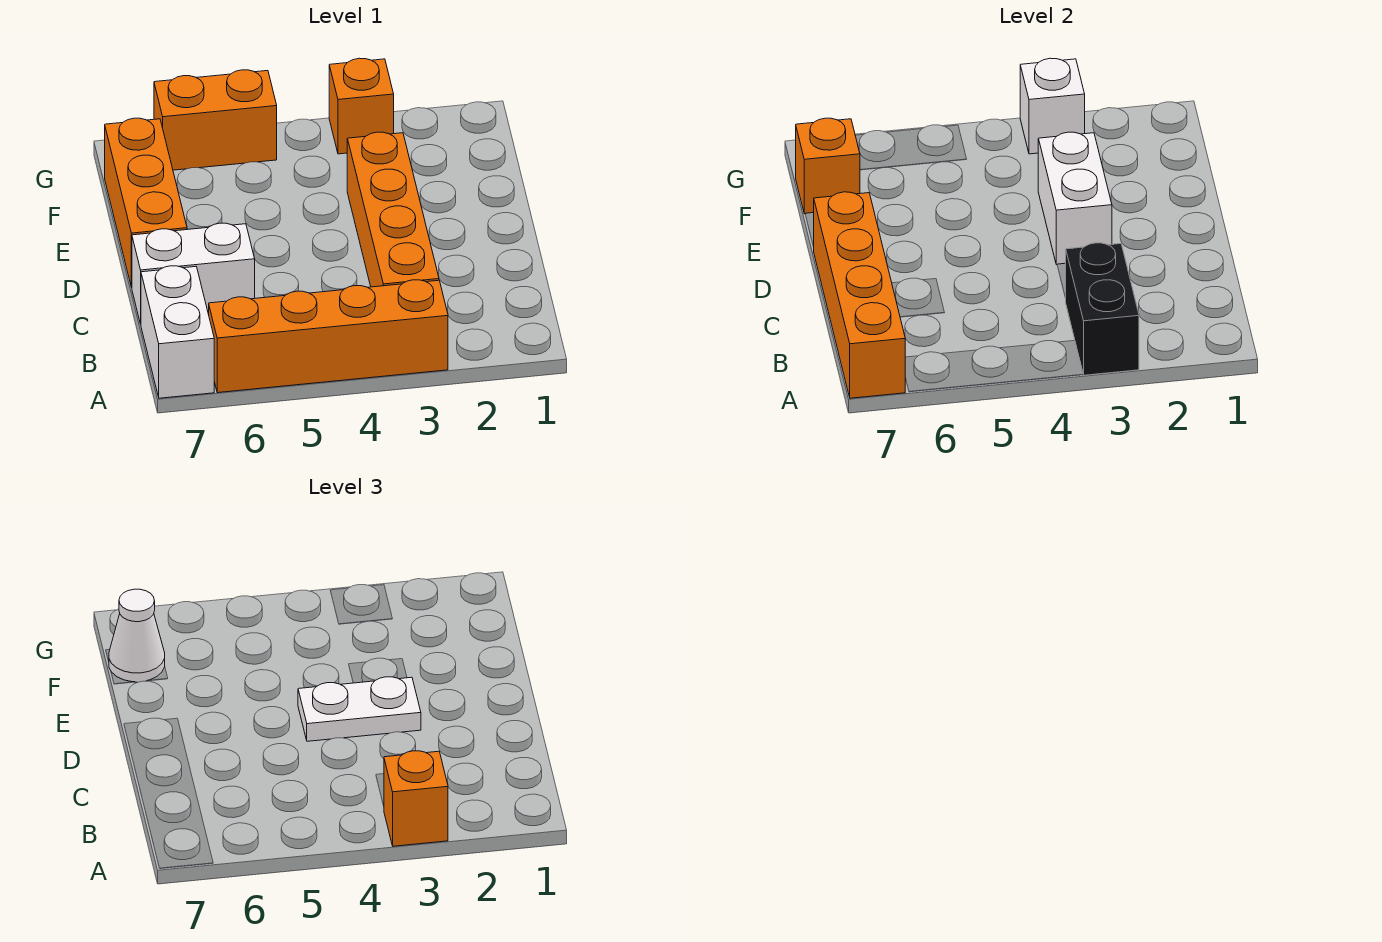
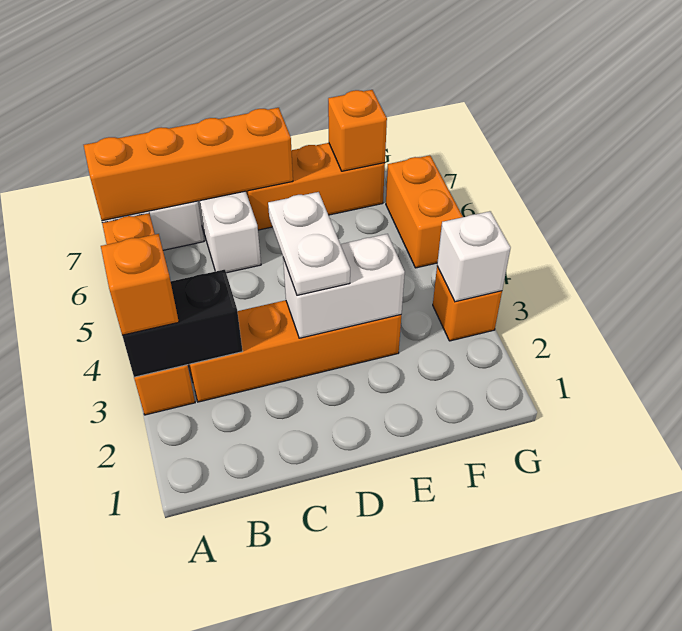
white 1x1 cone [109,589,165,682] -> none

